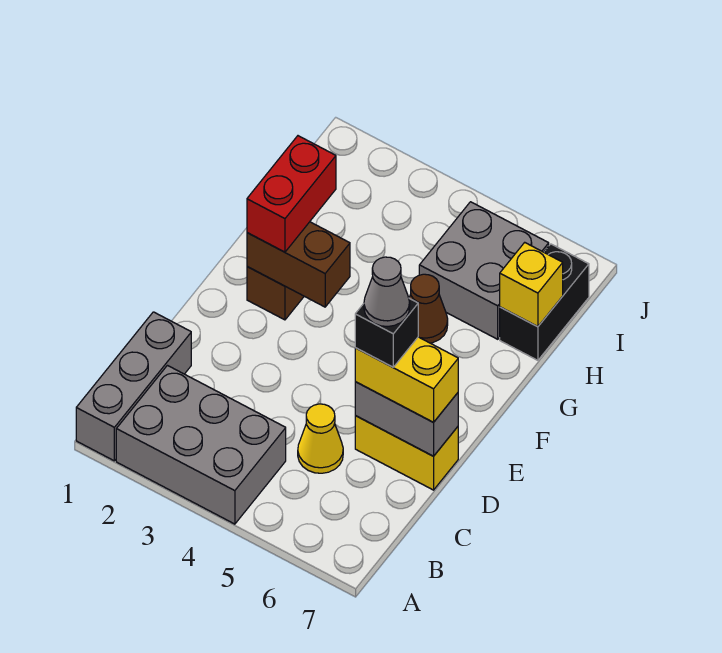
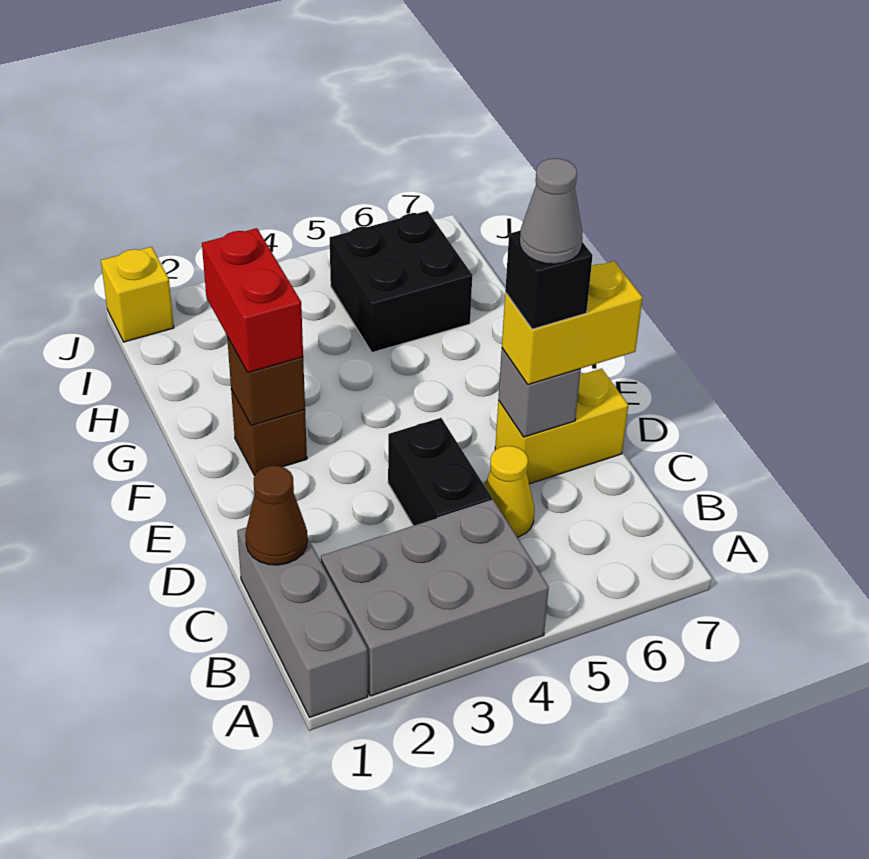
grey 1x2 brick [355,382,458,456] -> grey 1x1 brick [498,348,581,437]
brown 1x2 brick [247,222,350,307] -> brown 1x1 brick [227,337,305,425]
brown 1x1 cone [409,274,448,343] -> brown 1x1 cone moved to [245,466,307,565]
grey 2x2 brick [419,202,549,339] -> black 2x2 brick [330,211,472,353]
black 1x2 brick [500,244,589,360] -> black 1x2 brick moved to [388,418,492,526]
yellow 1x1 brick [500,242,563,327] -> yellow 1x1 brick moved to [101,247,174,342]

